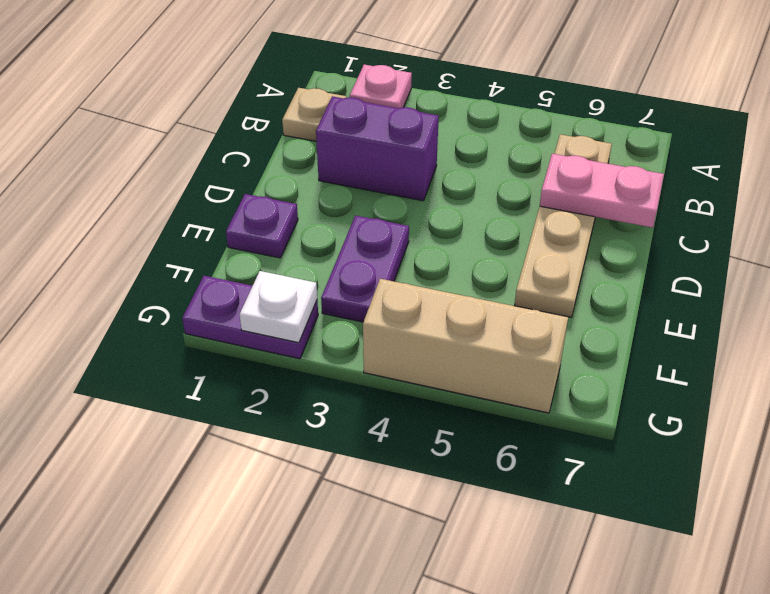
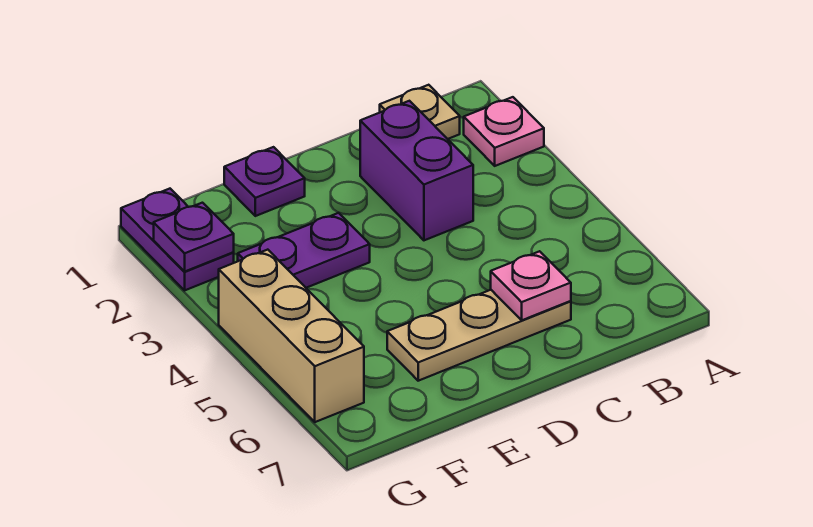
tan 1x4 plate [514,134,612,317] -> tan 1x3 plate [387,290,571,381]
pink 1x2 plate [540,154,664,228] -> pink 1x1 plate [491,251,571,320]
white 1x1 plate [239,271,317,343] -> purple 1x1 plate [154,203,234,271]

